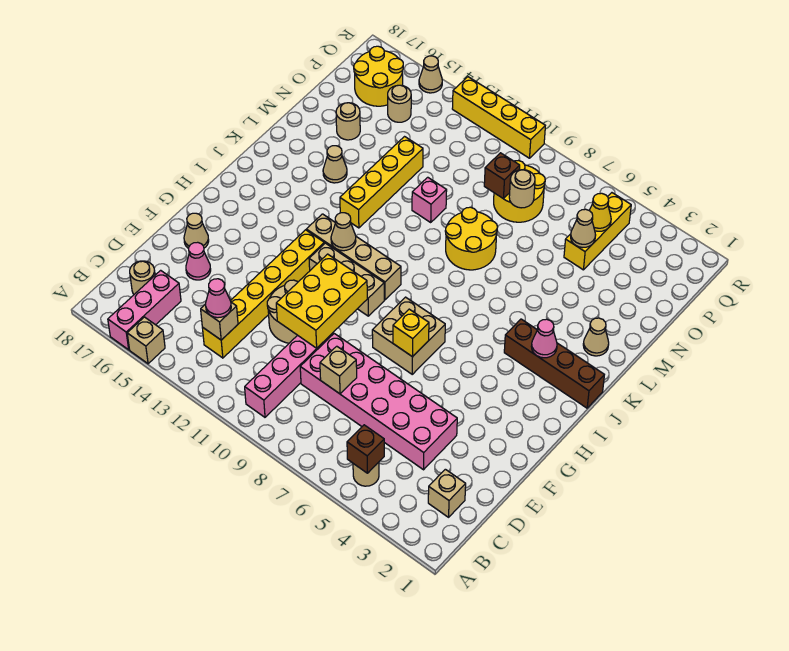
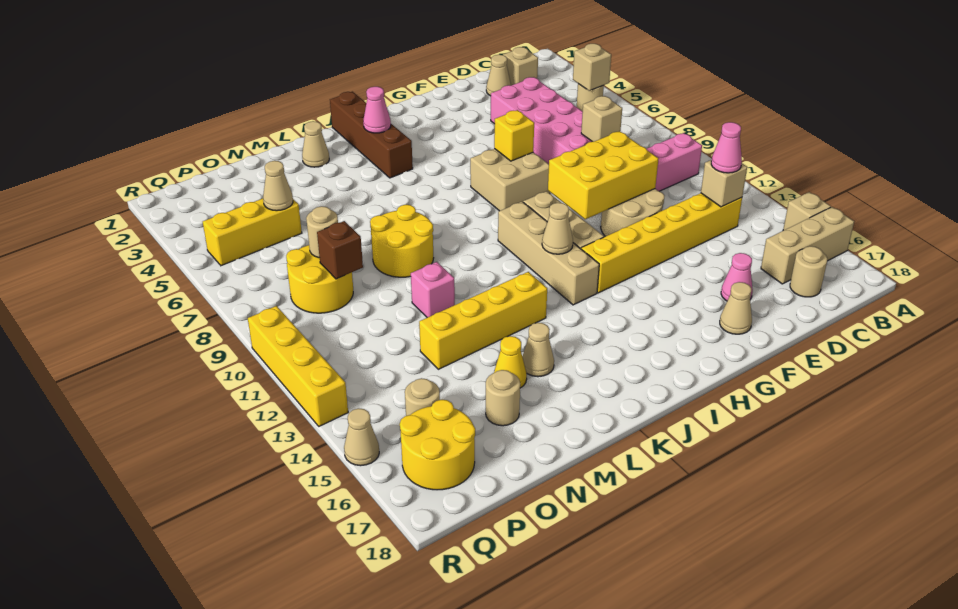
pink 1x3 brick [108,270,181,350] -> tan 1x3 brick [761,207,854,284]
brown 1x1 brick [347,425,384,473] -> tan 1x1 brick [573,44,611,91]
none -> tan 1x1 cone [486,55,511,96]
yellow 1x1 cone [589,193,611,231] -> yellow 1x1 cone moved to [494,336,527,388]

